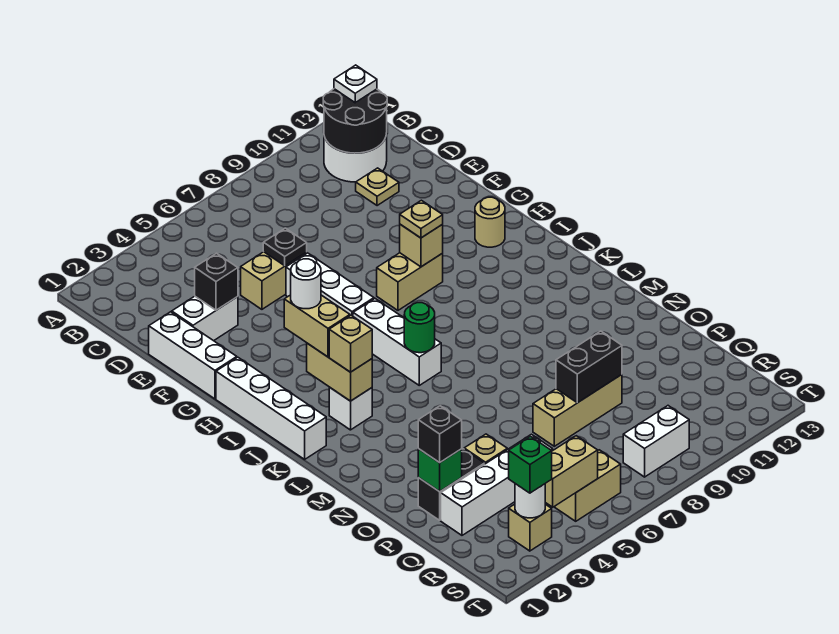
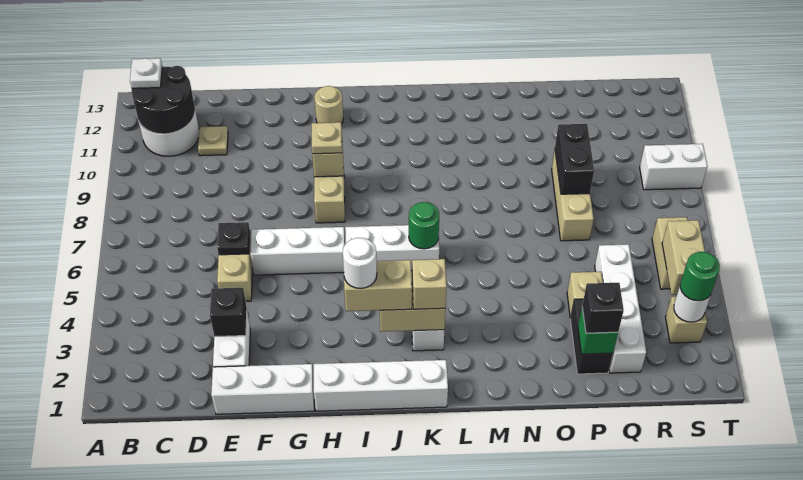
green 1x1 brick [509,436,552,493] -> green 1x1 round brick [680,252,720,301]
white 1x2 brick [623,406,689,477] -> white 1x2 brick turned to [640,144,707,190]

